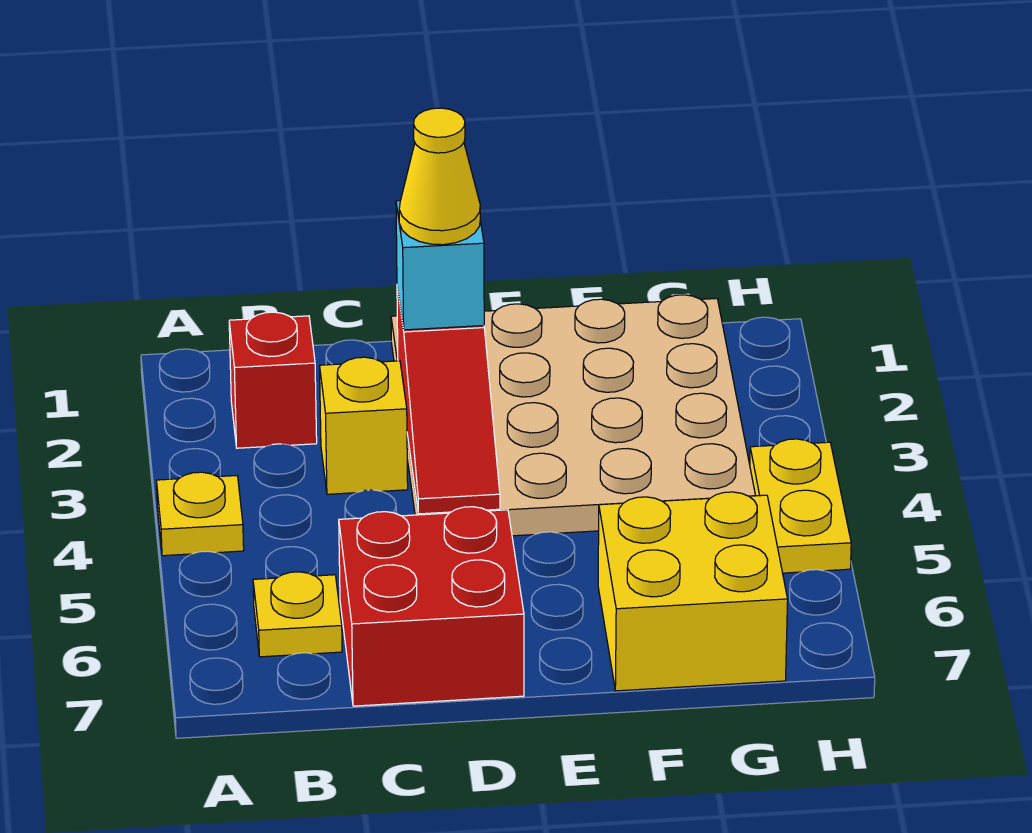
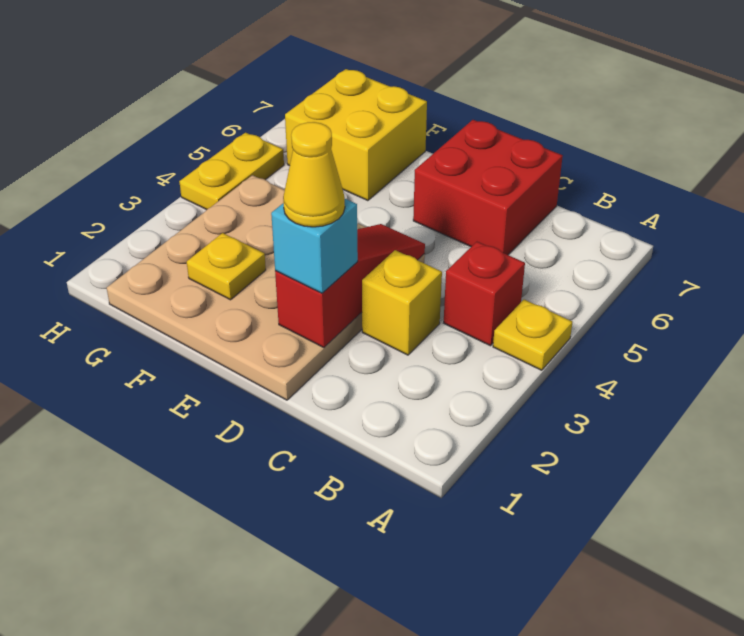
red 1x1 brick [229,312,317,448] -> red 1x1 brick moved to [444,242,525,346]
yellow 1x1 plate [253,572,342,657] -> yellow 1x1 plate moved to [187,233,266,300]

